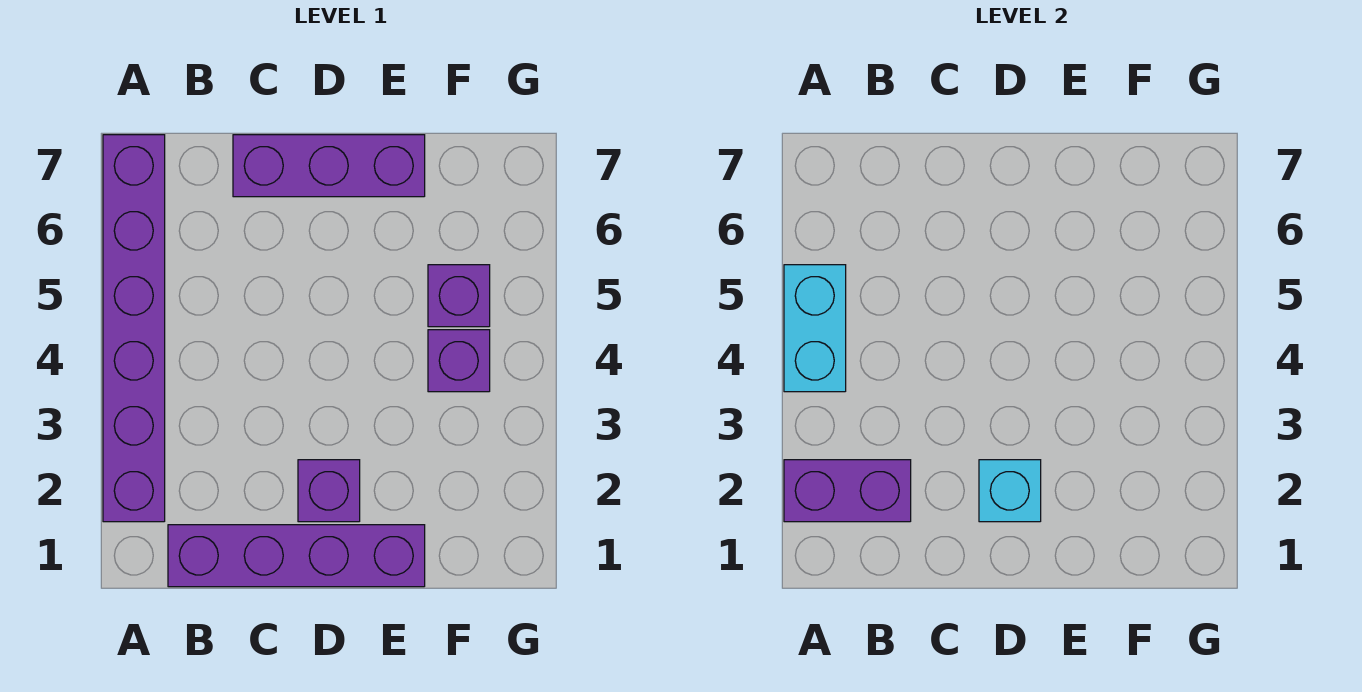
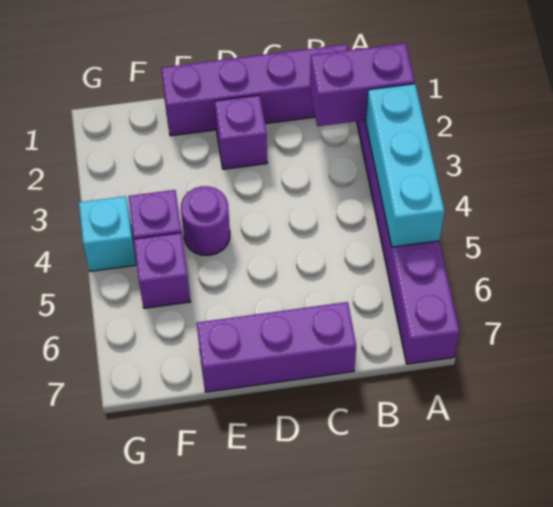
cyan 1x2 brick [784,265,846,392] -> cyan 1x3 brick [366,84,444,247]
cyan 1x1 brick [979,460,1041,522] -> cyan 1x1 brick moved to [79,196,136,271]
none -> purple 1x1 round brick [181,186,230,255]

